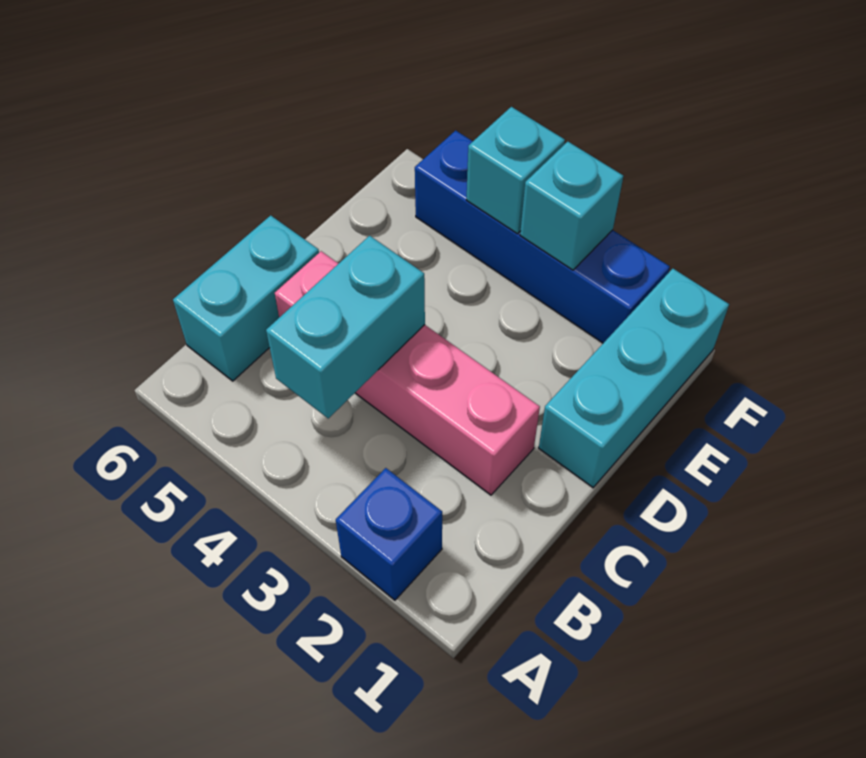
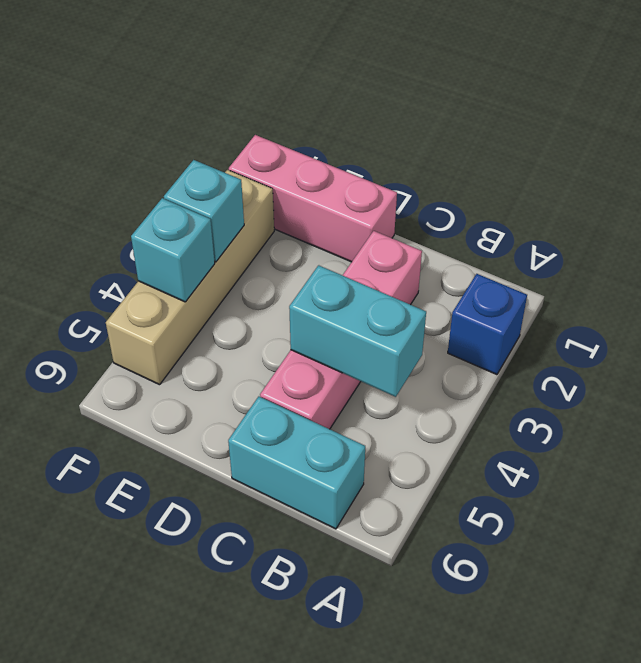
cyan 1x3 brick [539,269,729,488] -> pink 1x3 brick [229,135,397,262]
blue 1x4 brick [415,130,670,343] -> tan 1x4 brick [106,170,274,385]

